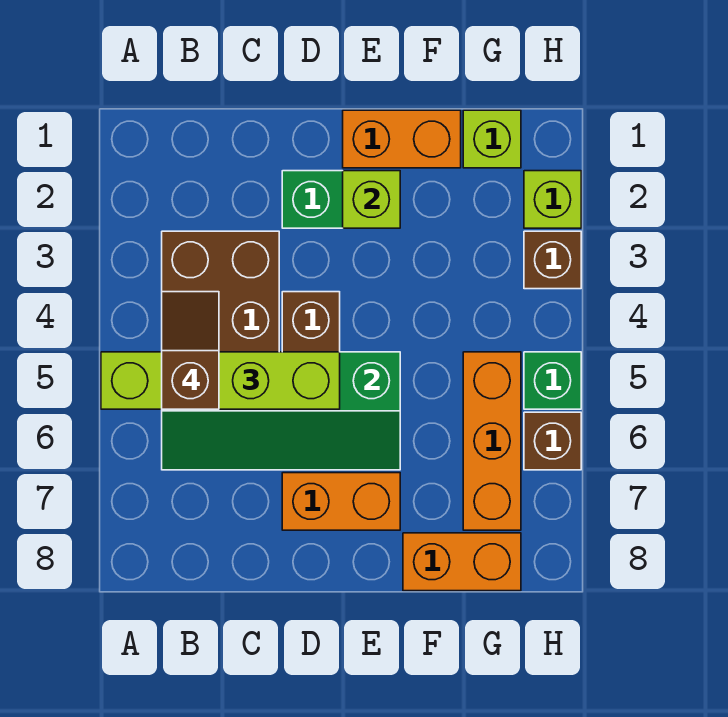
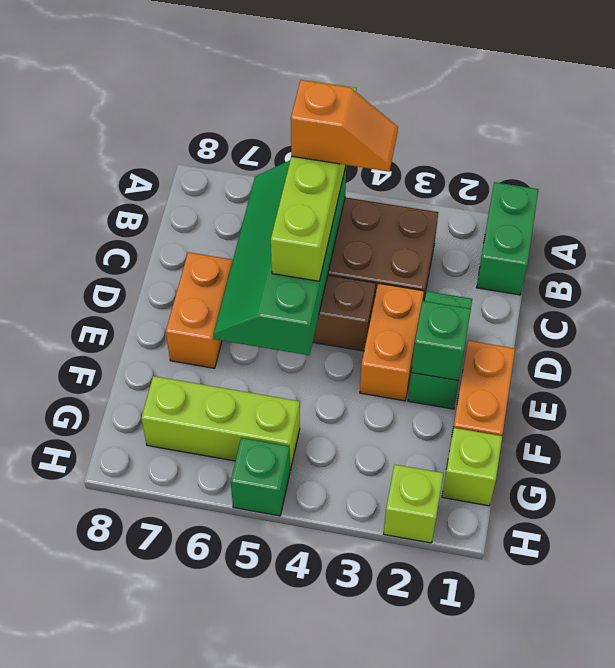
none -> green 1x2 brick [476,182,538,295]
brown 1x2 slope [162,292,219,409] -> orange 1x2 slope [291,80,398,171]
lime 1x1 brick [343,171,400,228] -> green 1x1 brick [411,301,471,381]
orange 1x2 brick [403,533,521,591] -> orange 1x2 brick moved to [360,283,424,401]
orange 1x3 brick [463,352,521,530] -> lime 1x3 brick [141,376,300,470]
brown 1x1 brick [524,231,581,289] -> none
brown 1x1 brick [524,412,581,470] -> none

